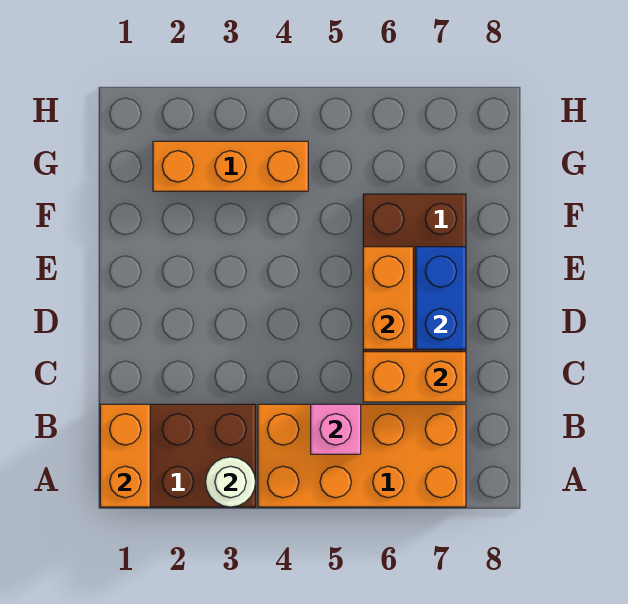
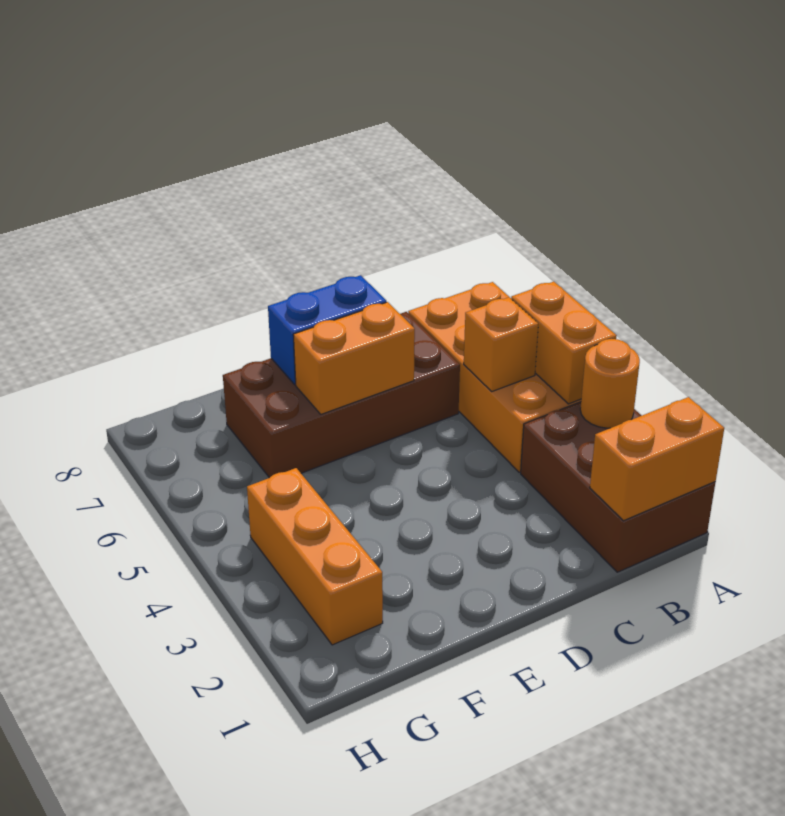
white 1x1 round brick [206,457,256,507] -> orange 1x1 round brick [580,339,640,428]
pink 1x1 brick [311,404,361,454] -> orange 1x1 brick [464,297,538,391]
orange 1x2 brick [363,352,466,402] -> orange 1x2 brick moved to [511,282,617,404]

